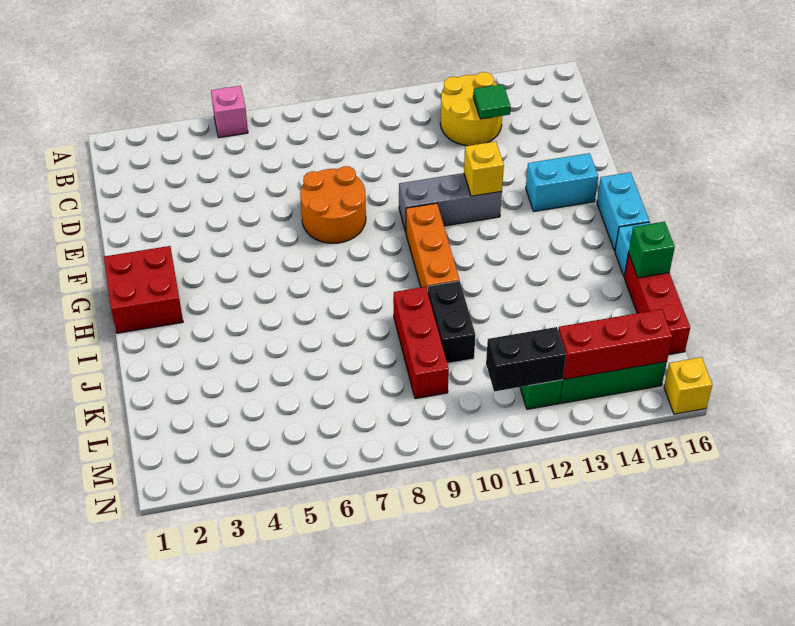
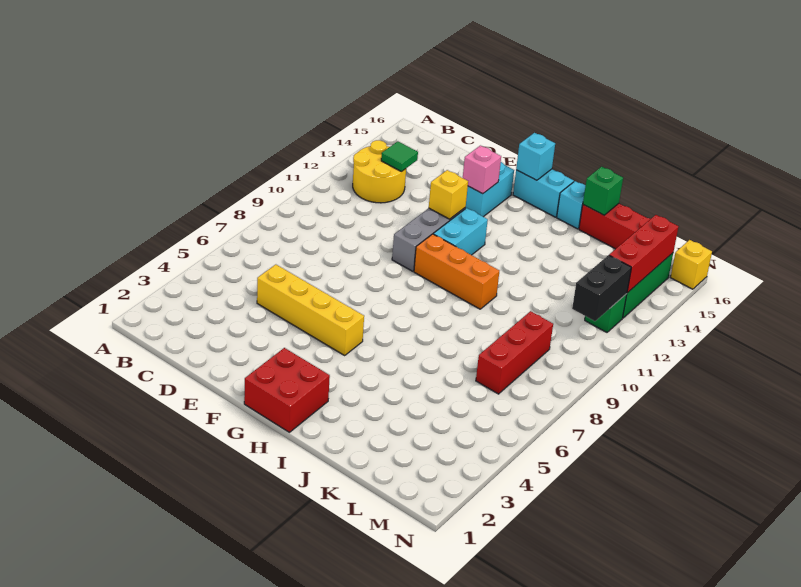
pink 1x1 brick [211,86,248,138] -> pink 1x1 brick moved to [463,146,501,194]
none -> yellow 1x4 brick [257,265,364,355]
orange 2x2 round brick [300,166,366,243] -> none
none -> cyan 1x2 brick [434,208,488,255]
none -> cyan 1x1 brick [516,133,555,180]
red 1x3 brick [394,287,449,399] -> red 1x3 brick turned to [476,311,553,394]
black 1x2 brick [428,281,475,363] -> none

